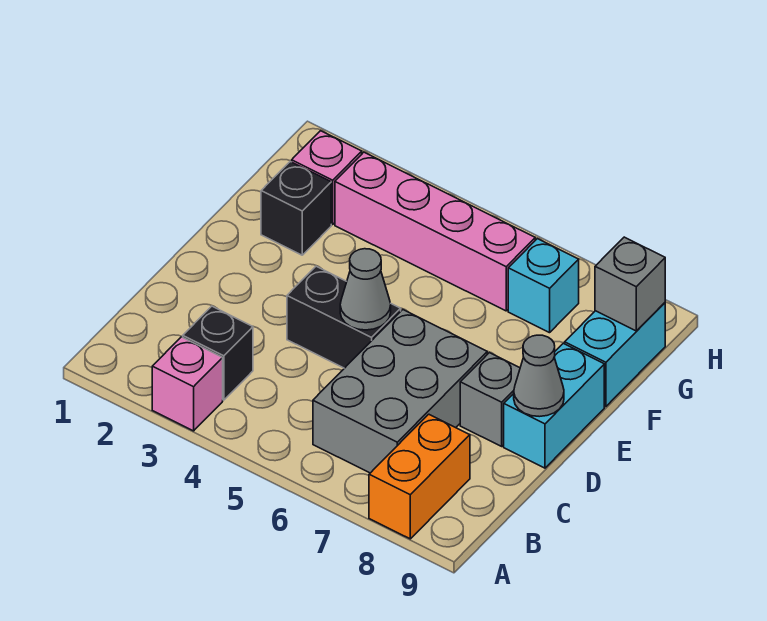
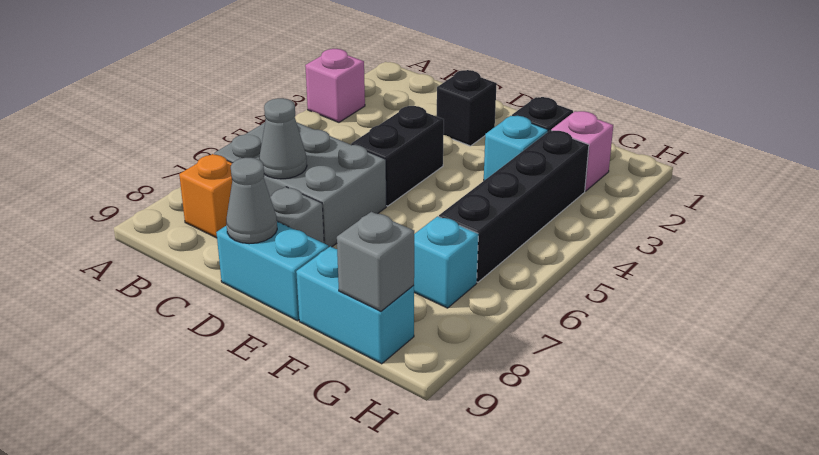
orange 1x2 brick [369,414,470,539] -> orange 1x1 brick [179,154,232,238]
black 1x1 brick [183,306,253,400] -> black 1x1 brick moved to [437,70,497,146]
grey 1x1 cone [340,249,391,330] -> grey 1x1 cone moved to [259,98,307,179]
none -> cyan 1x1 brick [484,116,548,180]
pink 1x4 brick [335,152,535,311] -> black 1x4 brick [439,130,589,282]

